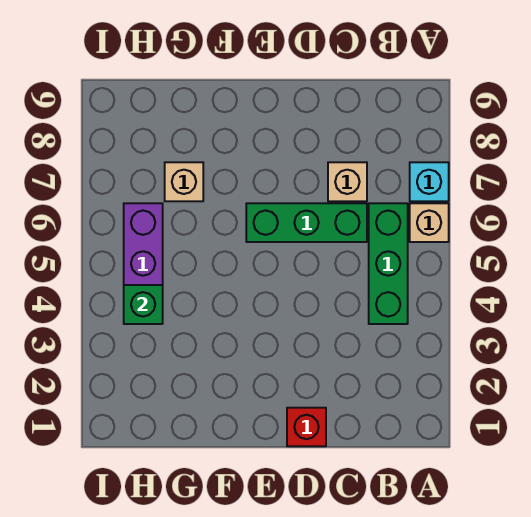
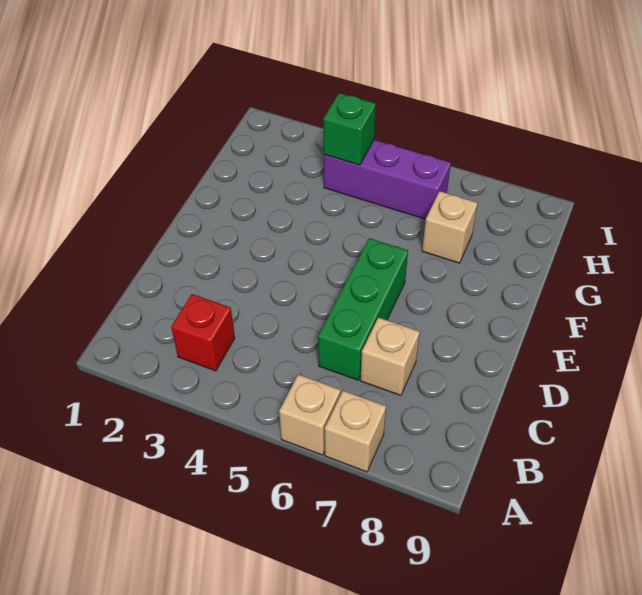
cyan 1x1 brick [410,162,449,201] -> tan 1x1 brick [325,391,386,472]
green 1x3 brick [369,203,408,324] -> none
red 1x1 brick [287,408,326,446] -> red 1x1 brick moved to [171,294,235,371]

